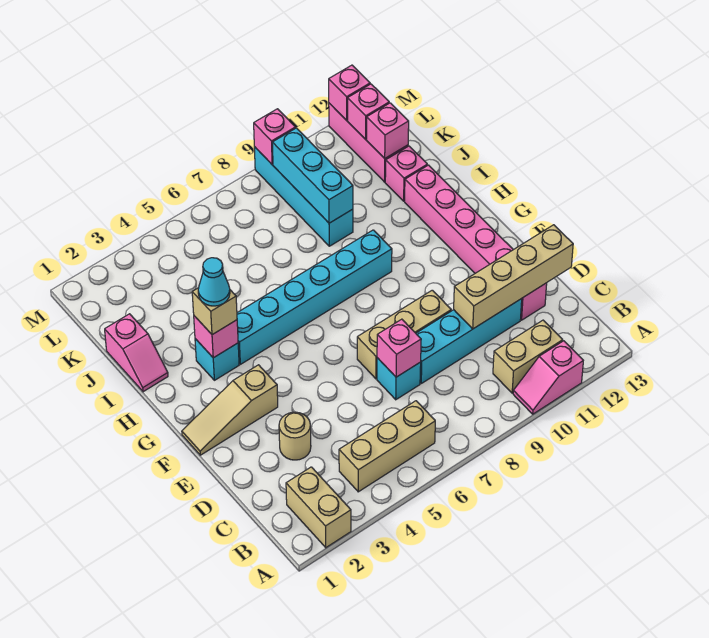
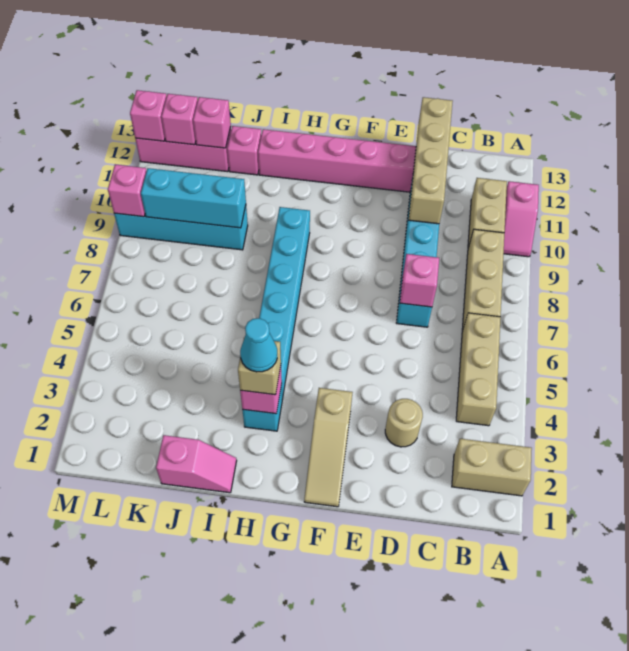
tan 1x3 brick [357,290,451,379] -> tan 1x3 brick moved to [462,229,504,331]

